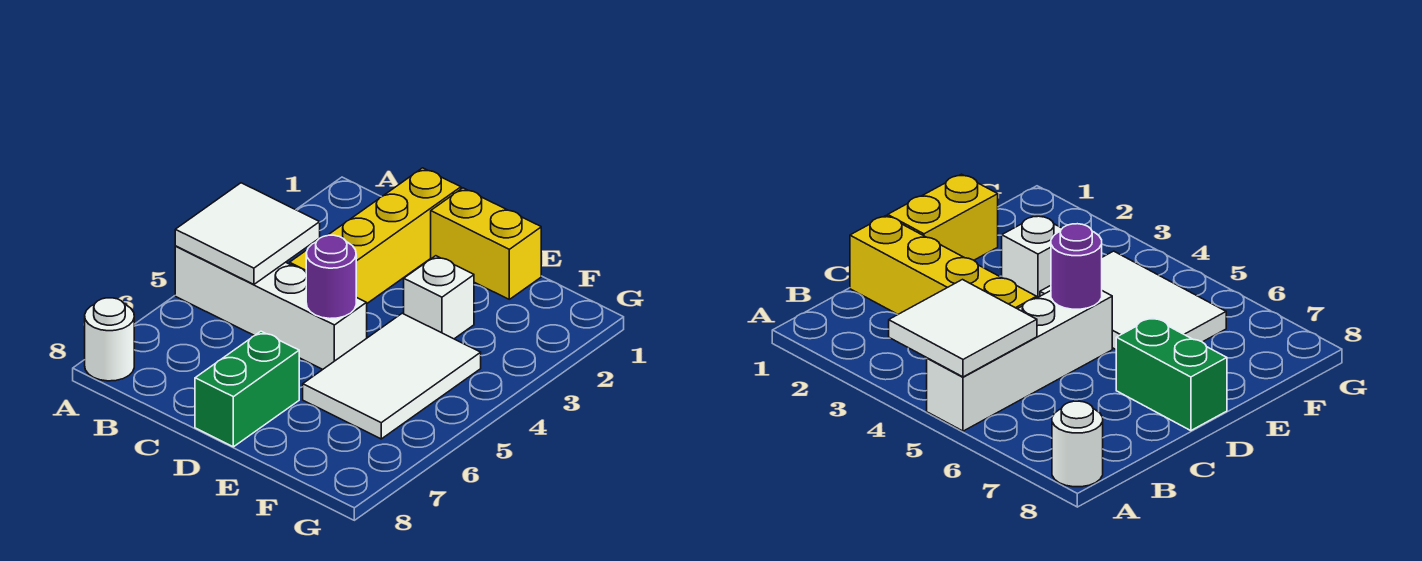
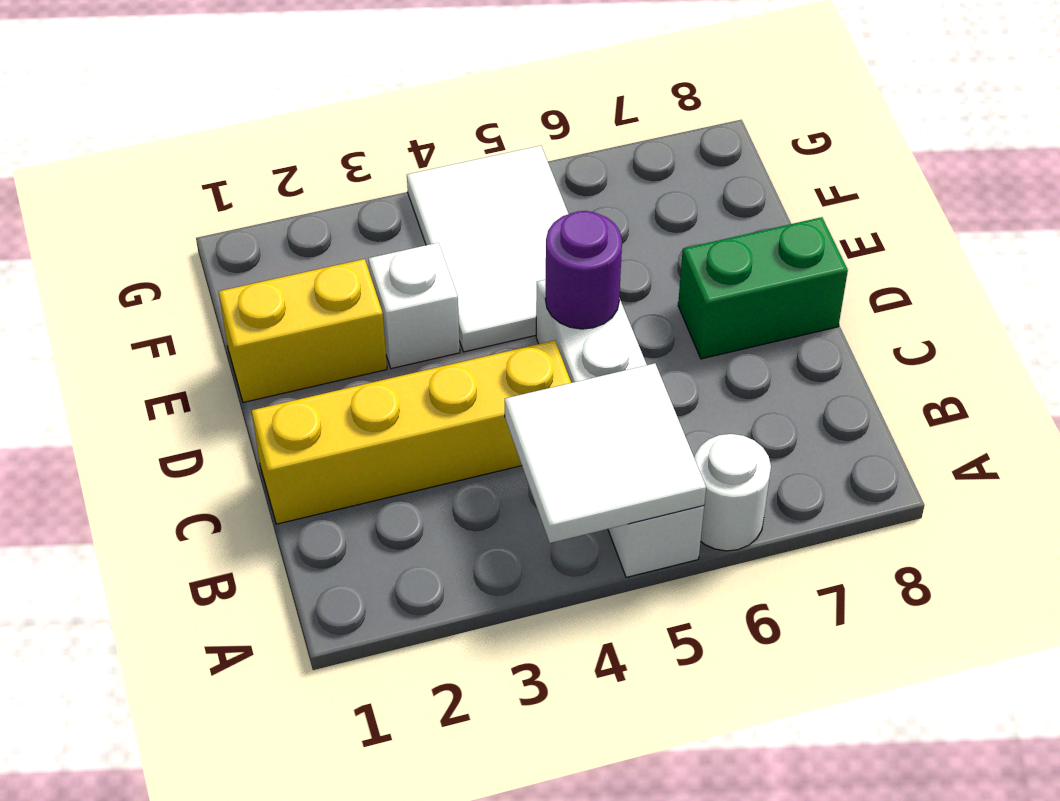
white 1x1 round brick [85,298,134,381] -> white 1x1 round brick moved to [694,434,771,551]
yellow 1x2 brick [431,188,541,299] -> yellow 1x2 brick turned to [219,259,387,402]
white 2x3 tile [303,313,481,439] -> white 2x3 tile turned to [407,146,568,352]

